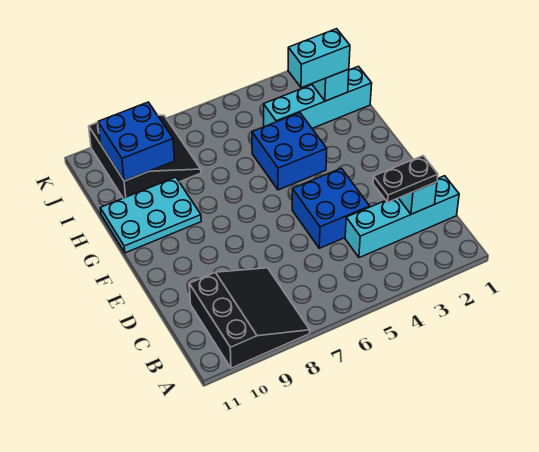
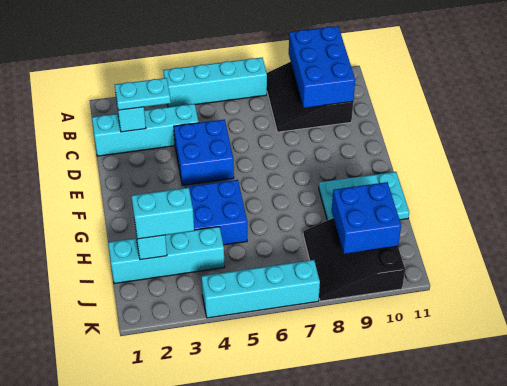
none -> cyan 1x4 brick [163,58,267,107]
none -> blue 2x3 brick [289,26,355,108]
black 1x2 plate [373,156,438,202] -> cyan 1x2 plate [115,78,171,110]
none -> cyan 1x4 brick [201,260,320,318]

